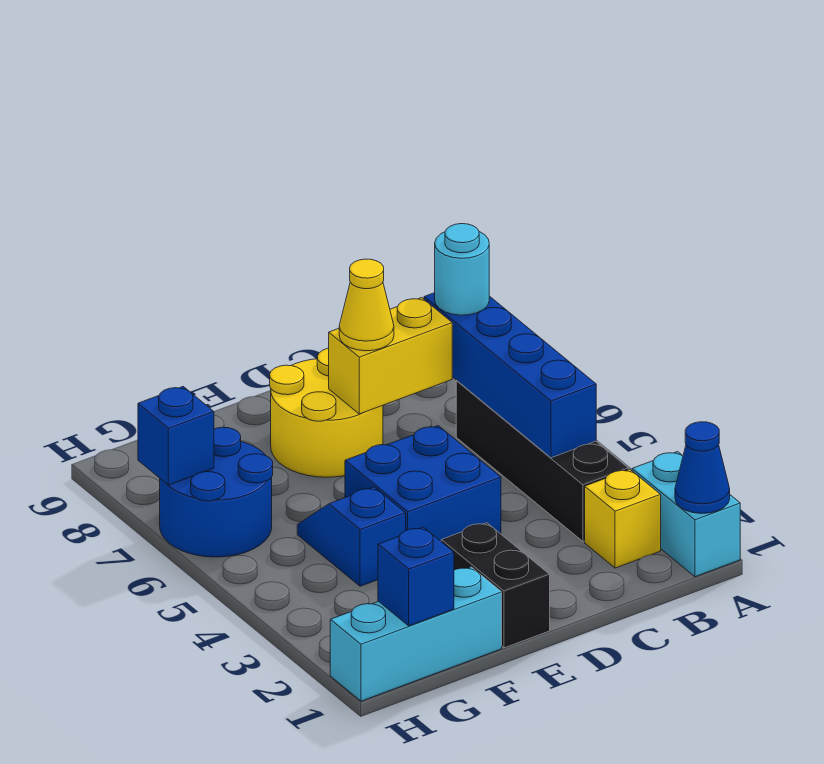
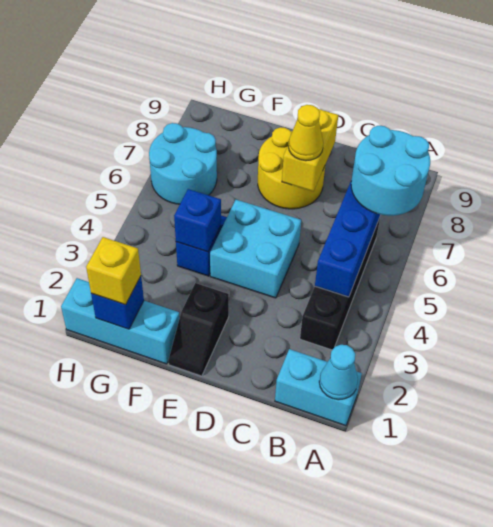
cyan 1x2 brick [632,452,740,577] -> cyan 1x2 brick turned to [275,349,362,426]
blue 1x1 cone [675,422,730,514] -> cyan 1x1 cone [319,345,358,400]
yellow 1x1 brick [585,469,661,568] -> yellow 1x1 brick moved to [86,237,141,305]
cyan 1x1 round brick [435,224,489,315] -> cyan 2x2 round brick [351,126,430,216]
yellow 1x2 brick [329,298,452,414] -> yellow 1x2 brick turned to [282,109,338,191]
blue 2x2 brick [345,426,501,541] -> cyan 2x2 brick [210,200,301,298]
black 1x2 brick [441,523,550,648] -> black 1x2 slope [168,283,229,376]
blue 2x2 round brick [160,427,273,557] -> cyan 2x2 round brick [149,123,217,204]
blue 1x1 brick [138,387,214,485] -> blue 1x1 brick moved to [174,189,221,252]

